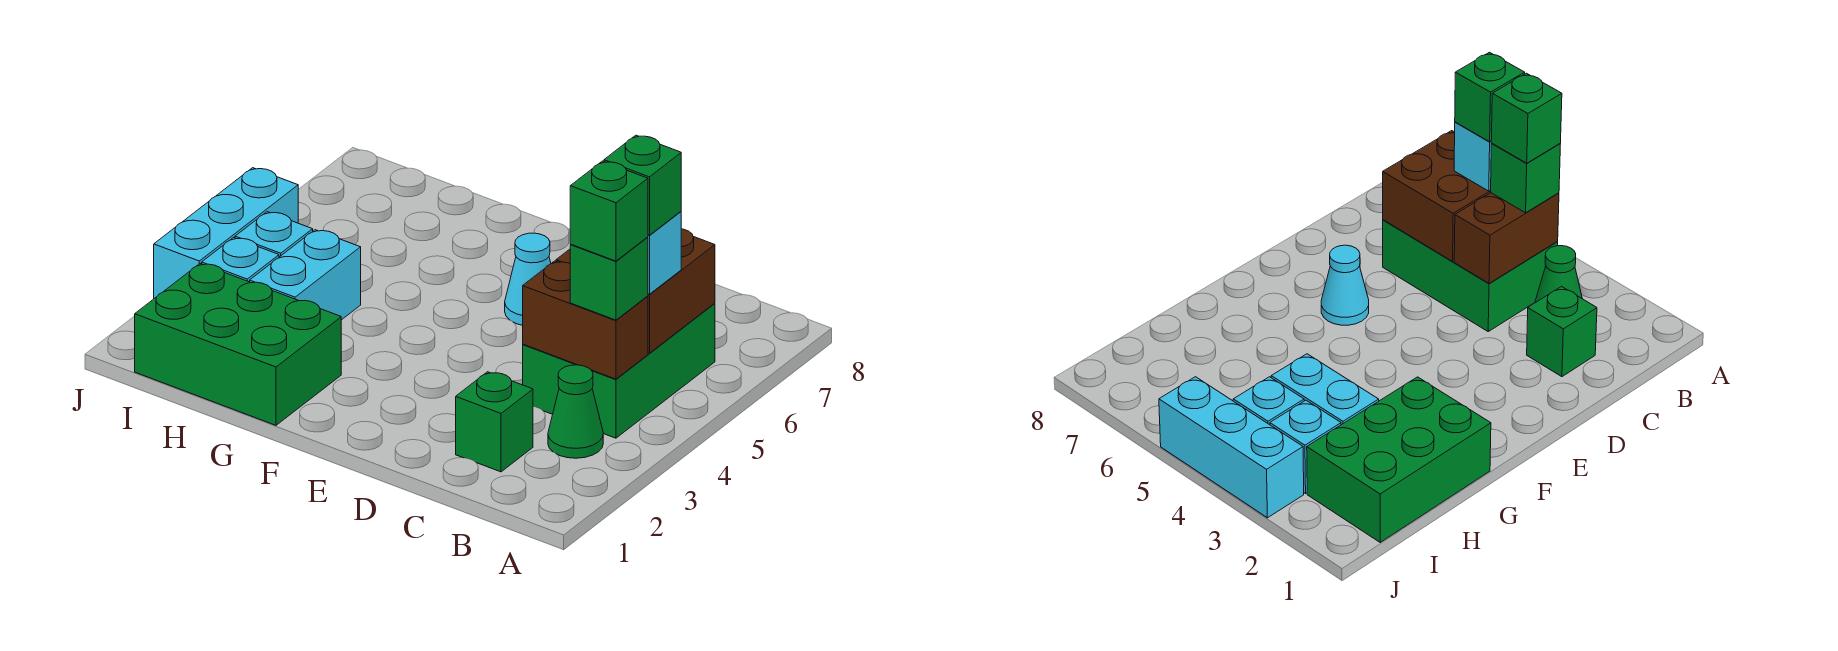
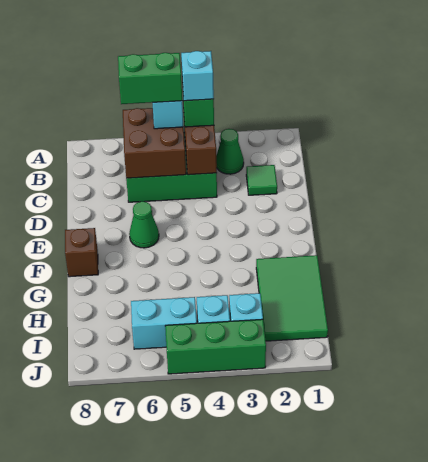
green 1x1 brick [570,161,648,261] -> cyan 1x1 brick [181,51,214,101]
green 1x1 brick [604,135,681,235] -> green 1x2 brick [118,53,182,104]
green 1x1 brick [456,372,533,472] -> green 1x1 tile [246,165,277,195]
cyan 1x1 cone [505,233,551,325] -> green 1x1 cone [129,201,159,248]
none -> brown 1x1 brick [65,228,98,277]
green 2x3 brick [135,263,341,425] -> green 2x3 tile [256,255,328,341]
cyan 1x2 brick [250,230,361,320] -> cyan 1x2 brick moved to [131,297,197,349]
cyan 1x3 brick [154,168,298,298] -> green 1x3 brick [165,319,266,374]

